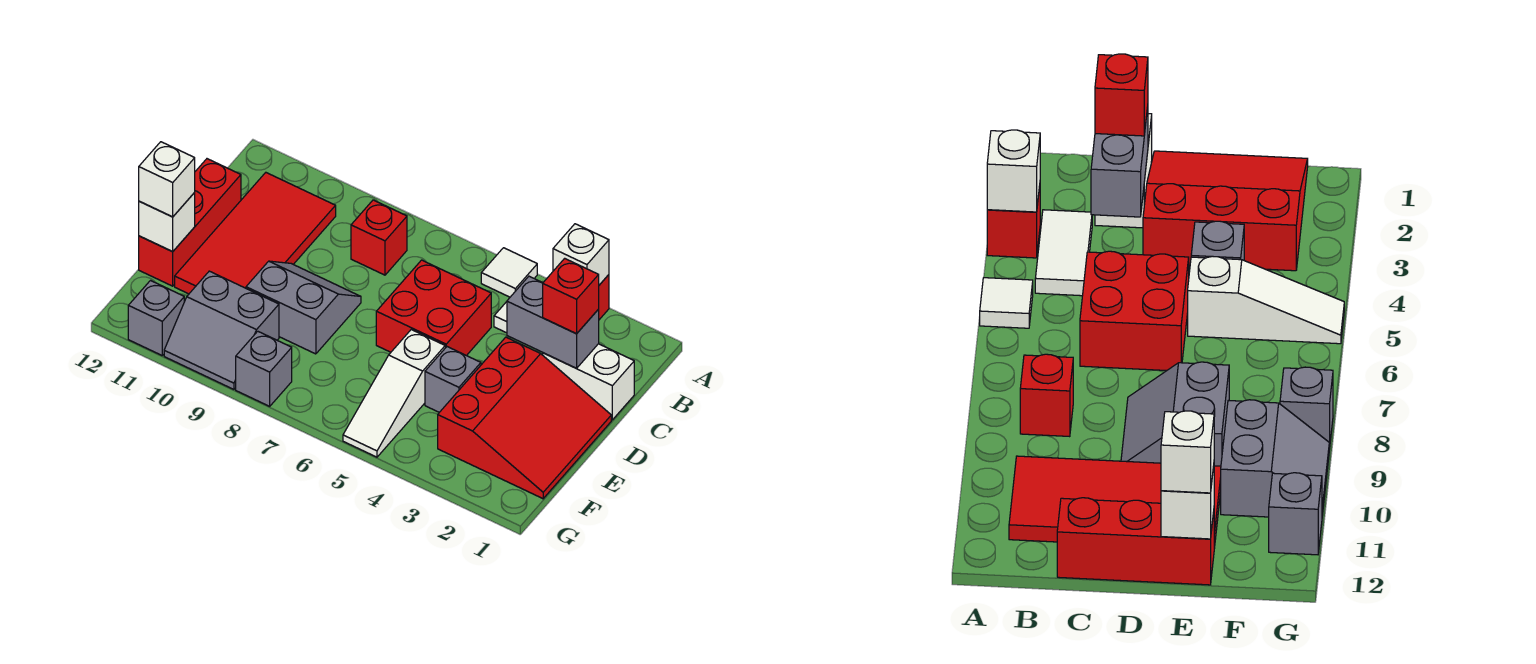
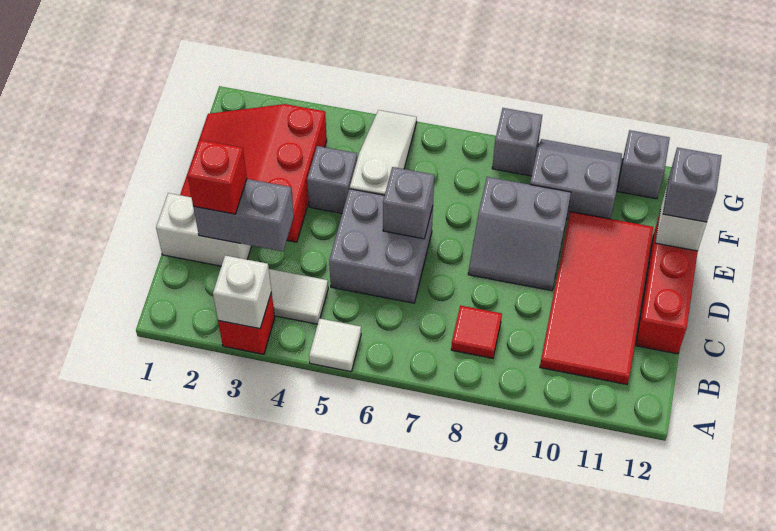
red 1x1 brick [351,200,407,275] -> red 1x1 tile [451,306,502,358]
red 2x2 brick [376,260,491,356] -> grey 2x2 brick [329,189,433,303]
none -> grey 1x1 brick [383,167,434,239]
white 1x1 brick [139,142,195,217] -> grey 1x1 brick [663,147,721,222]

